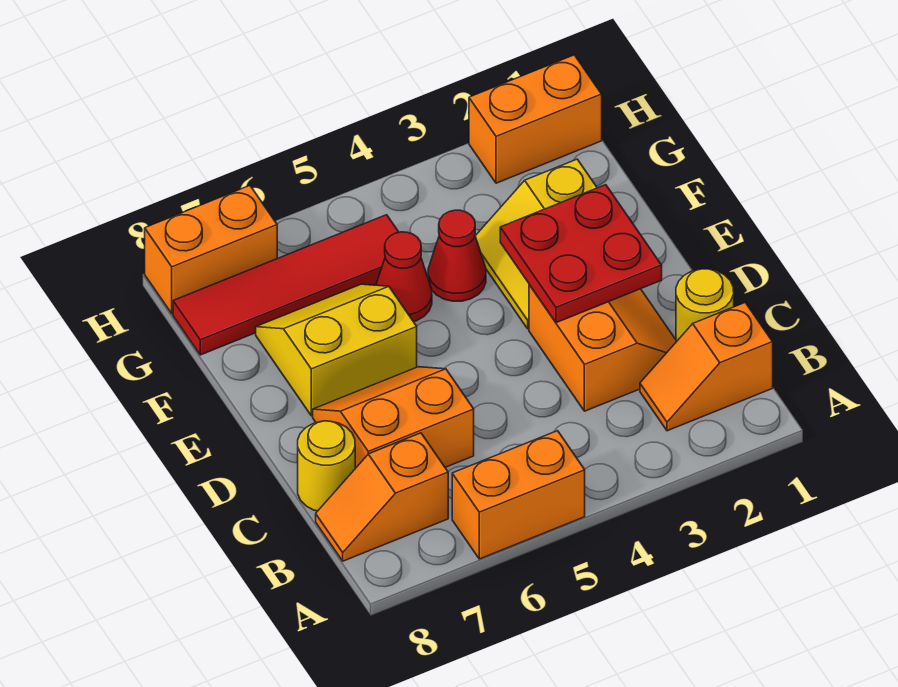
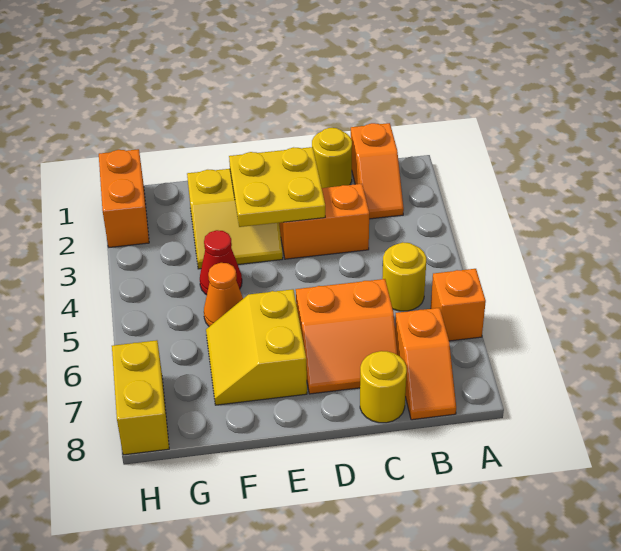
orange 1x2 brick [452,431,585,559] -> orange 1x1 brick [431,269,486,341]
none -> yellow 1x1 round brick [382,242,426,311]
orange 2x2 slope [313,367,474,468] -> orange 2x2 slope turned to [296,279,398,394]
red 2x2 plate [500,185,662,323] -> yellow 2x2 plate [229,147,325,227]
red 1x1 cone [376,232,432,322] -> orange 1x1 cone [204,263,243,326]
red 1x4 tile [173,215,399,355] -> none
orange 1x2 brick [145,186,277,314] -> yellow 1x2 brick [112,340,169,455]

